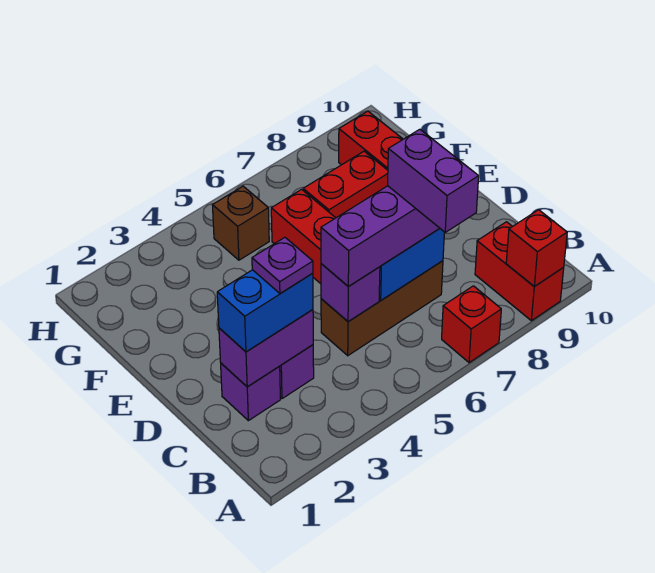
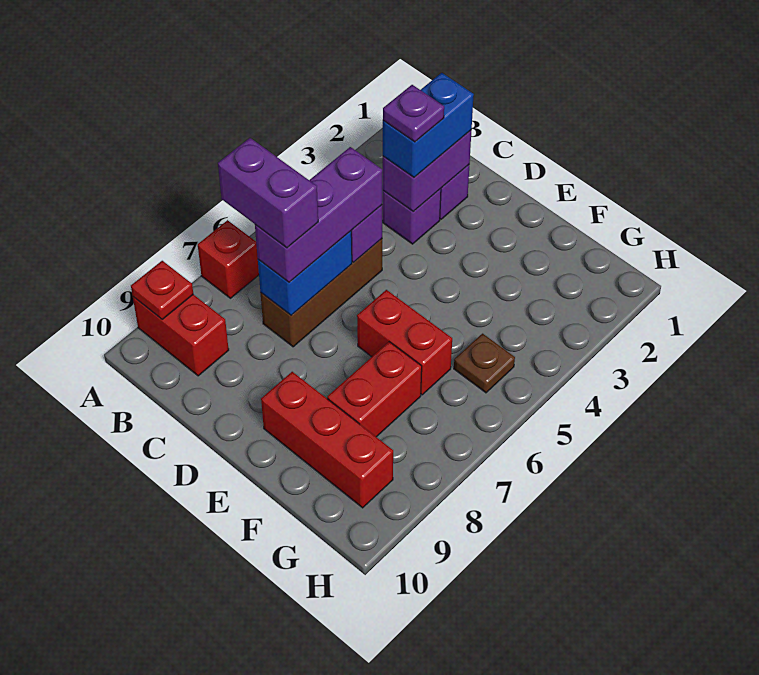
red 1x1 brick [506,210,567,287] -> red 1x1 plate [131,261,193,319]
brown 1x1 brick [212,186,269,260] -> brown 1x1 plate [454,334,515,393]

